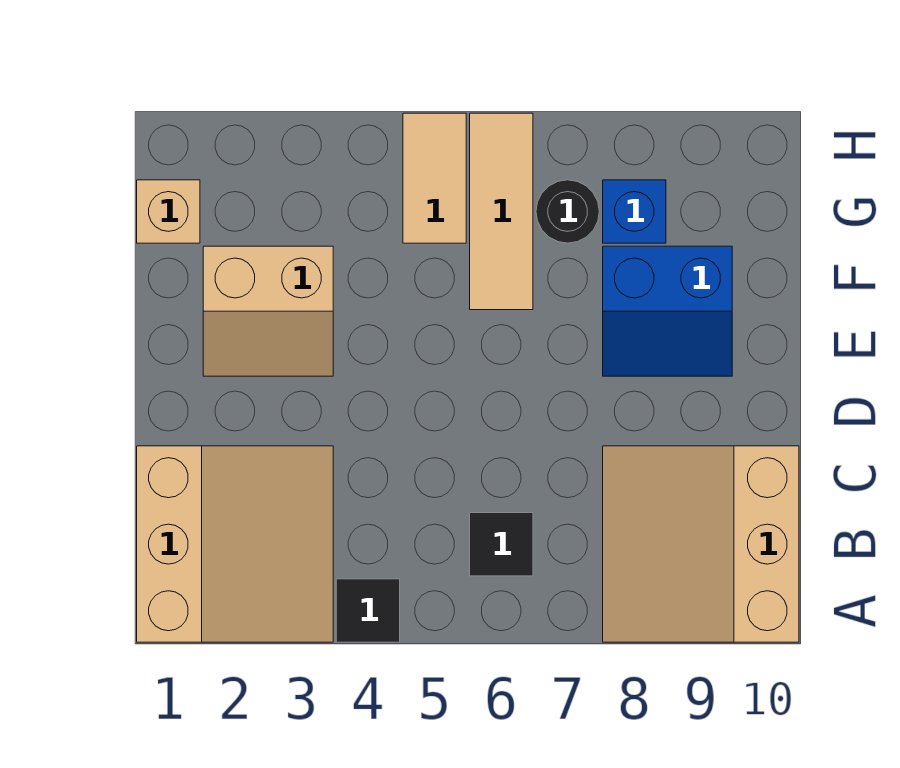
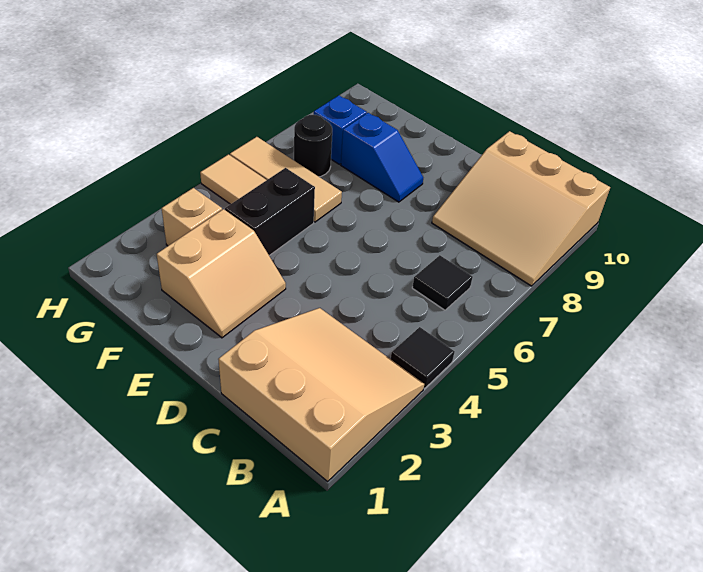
blue 2x2 slope [603,246,732,376] -> blue 1x2 slope [341,113,423,202]
none -> black 1x2 brick [225,168,315,256]
tan 1x1 brick [137,180,200,243] -> tan 1x1 brick moved to [162,188,222,246]

